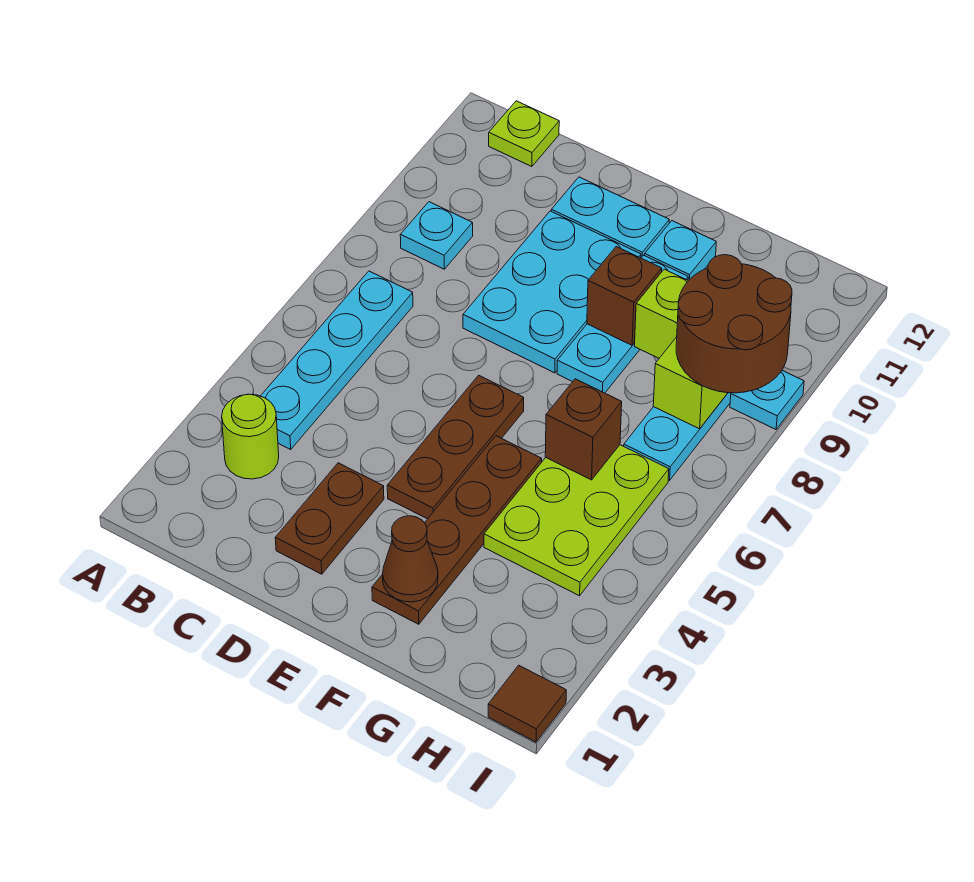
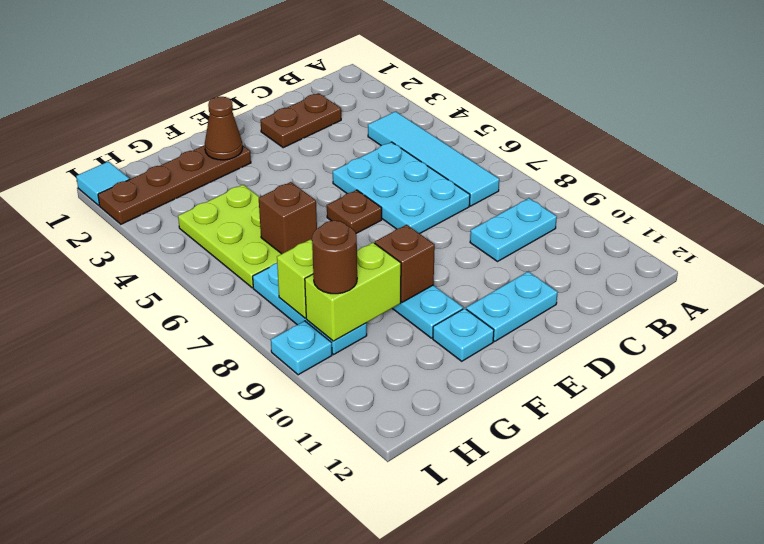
lime 1x1 round brick [222,394,279,479] -> none
cyan 1x4 plate [261,271,413,449] -> cyan 1x4 tile [368,111,499,206]
cyan 1x1 plate [400,202,473,269] -> cyan 1x2 plate [470,198,557,261]
lime 1x1 plate [489,101,559,167] -> none
brown 1x2 plate [275,463,384,574] -> brown 1x2 plate turned to [260,93,341,148]
cyan 2x3 plate [463,211,641,373] -> cyan 2x3 plate moved to [333,142,470,234]
brown 1x3 plate [387,375,524,519] -> brown 1x1 plate [327,190,382,233]
brown 1x4 plate [372,436,542,624] -> brown 1x4 plate turned to [98,145,251,224]
brown 2x2 round brick [676,255,792,393] -> brown 1x1 round brick [312,221,357,294]
brown 1x1 tile [488,665,566,742] -> cyan 1x1 tile [76,161,129,205]

